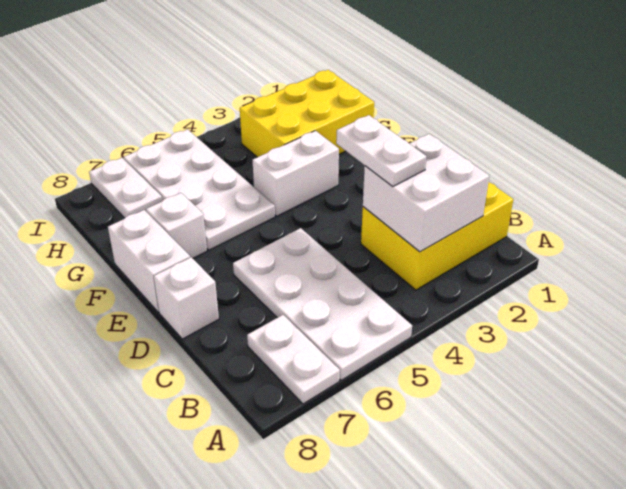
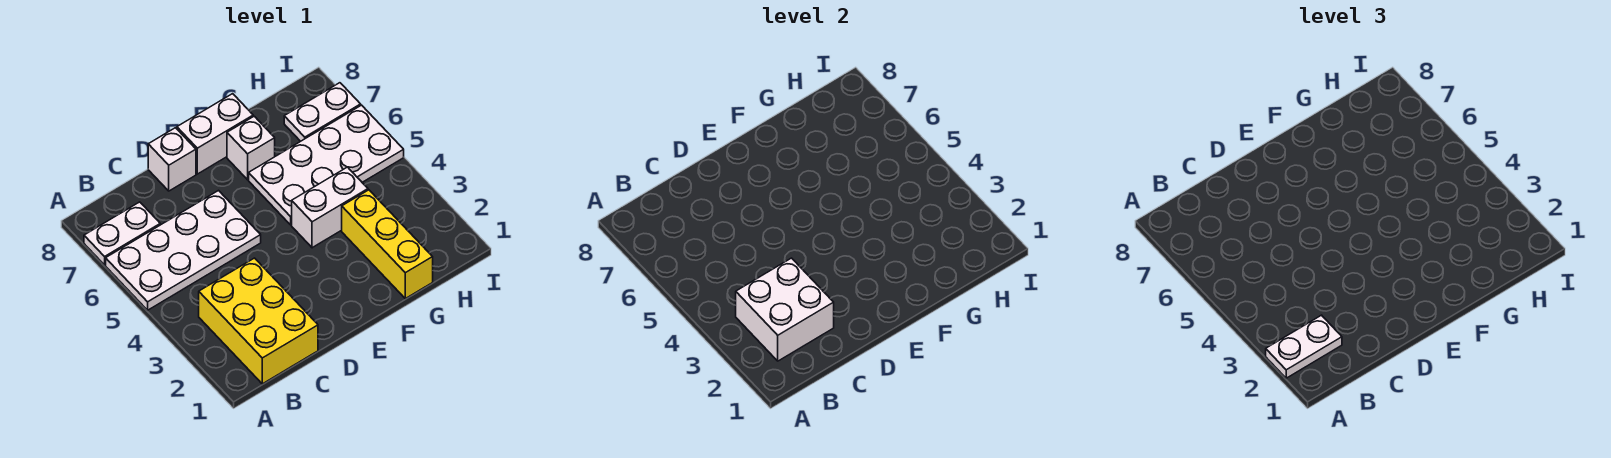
white 1x2 plate [336,115,427,187] -> white 1x2 plate moved to [1266,315,1342,378]
white 1x2 brick [253,131,339,216] -> white 1x2 brick turned to [292,167,368,248]
yellow 2x3 brick [240,70,374,157] -> yellow 1x3 brick [342,190,433,298]

